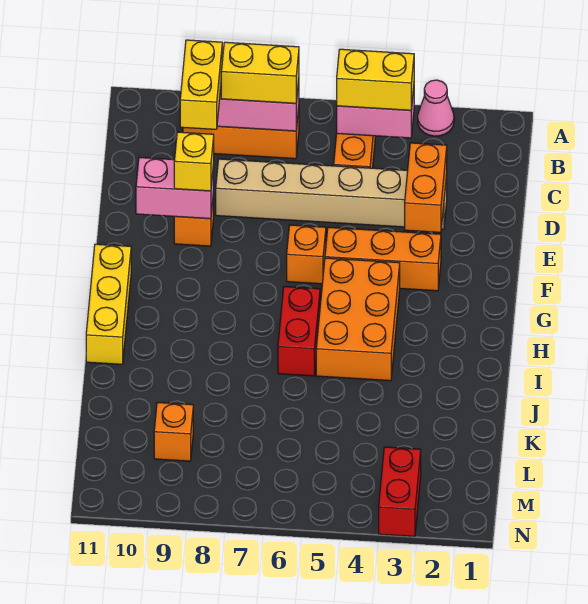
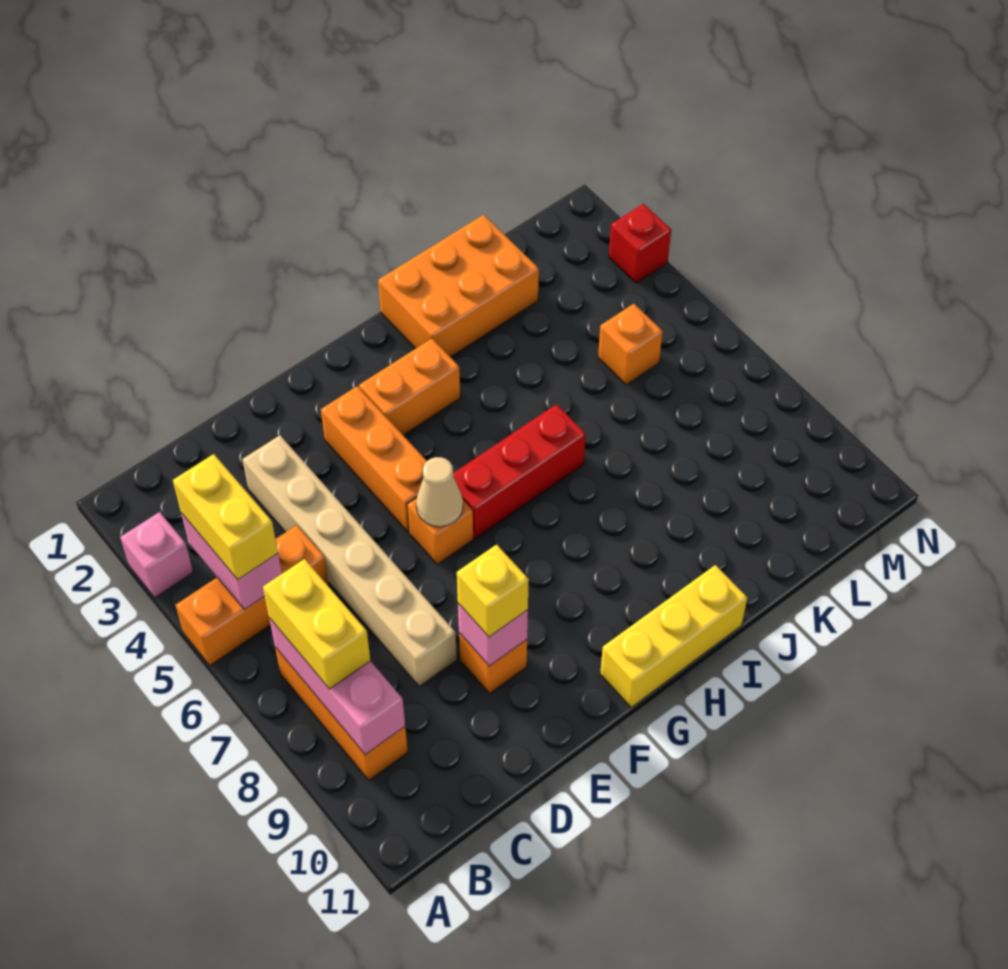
pink 1x1 cone [418,80,454,136] -> pink 1x1 brick [120,512,193,597]
yellow 1x2 brick [180,40,222,129] -> none
orange 1x2 brick [405,143,447,232] -> orange 1x2 brick moved to [359,339,460,435]
pink 1x2 brick [136,158,214,219] -> pink 1x1 brick [458,603,528,666]
none -> tan 1x1 cone [416,457,463,527]
orange 2x3 brick [316,258,400,381] -> orange 2x3 brick moved to [378,215,539,357]
red 1x2 brick [278,287,320,376] -> red 1x3 brick [453,404,586,538]
orange 1x1 brick [154,402,193,461] -> orange 1x1 brick moved to [598,304,663,385]
red 1x2 brick [379,447,421,537] -> red 1x1 brick [609,204,671,283]

